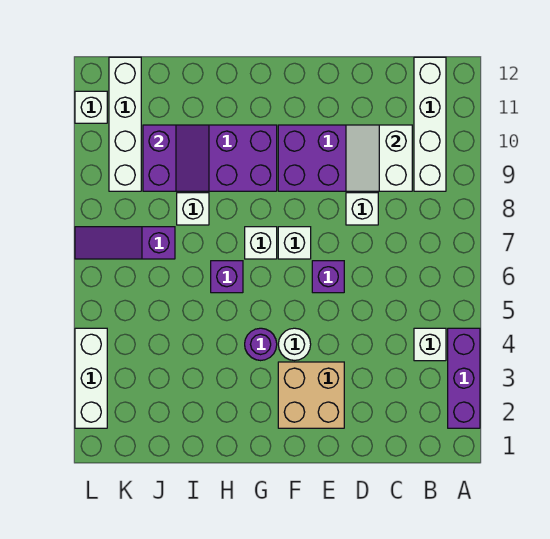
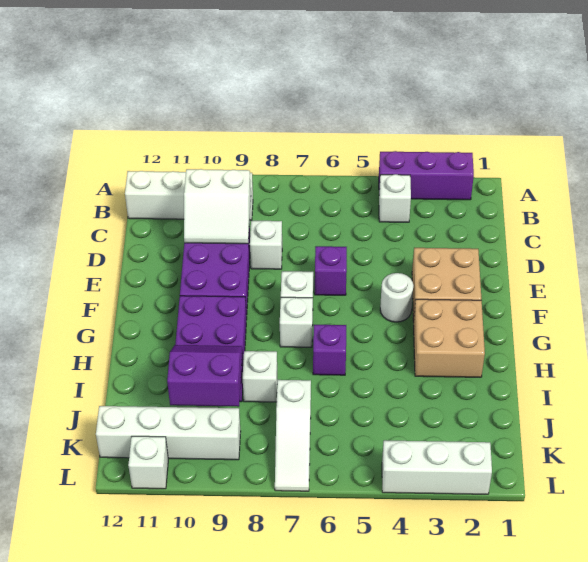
none -> tan 2x2 brick [414,299,485,377]
purple 1x1 round brick [245,328,277,361] -> none
purple 1x3 slope [75,227,175,259] -> white 1x3 slope [275,380,311,491]

